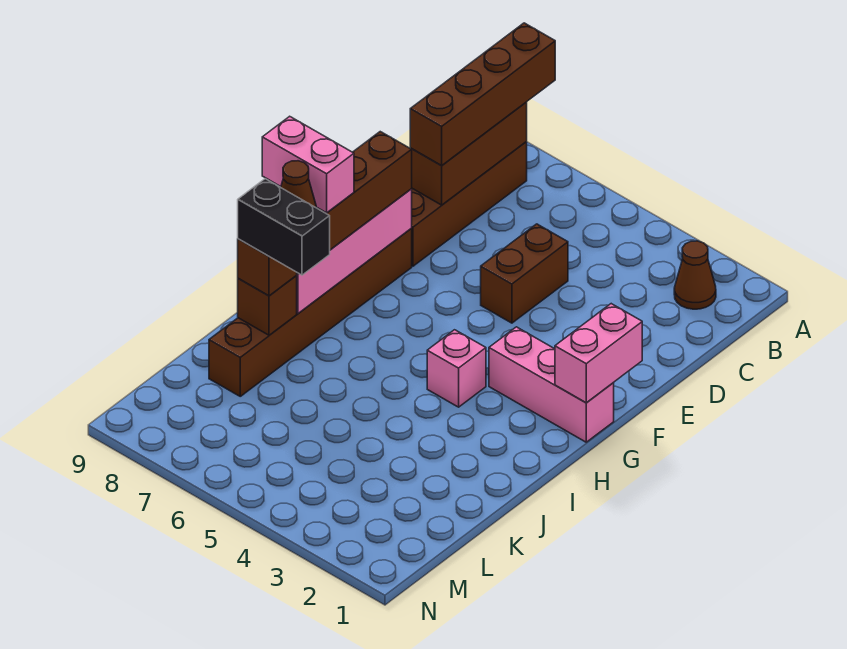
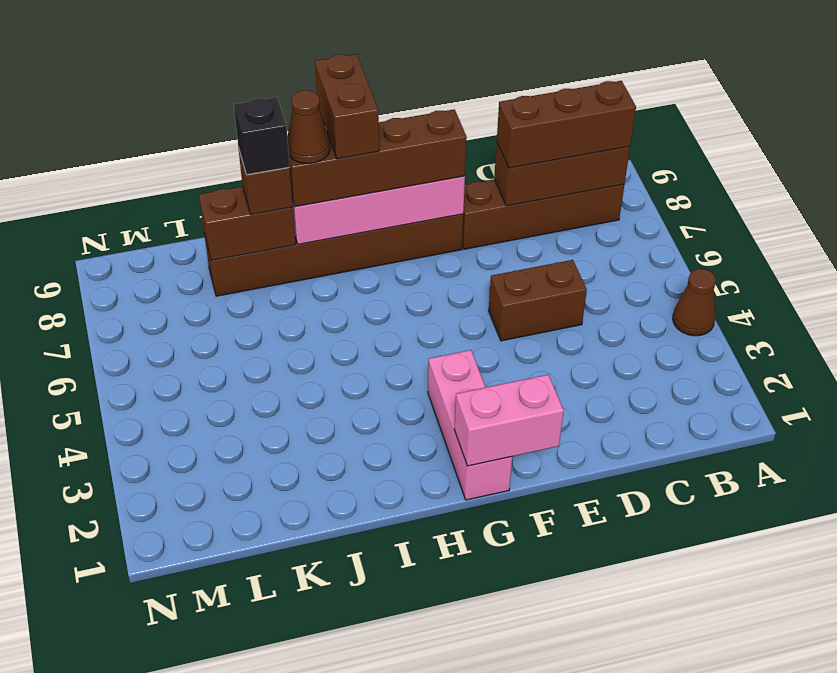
brown 1x4 brick [410,23,555,166] -> brown 1x3 brick [497,81,636,168]
brown 1x1 cone [674,241,716,309] -> brown 1x1 cone moved to [673,269,716,336]
pink 1x1 brick [427,330,486,407] -> none
pink 1x2 brick [262,116,354,213] -> brown 1x2 brick [315,54,379,159]
black 1x2 brick [238,179,330,275] -> black 1x1 brick [234,97,290,175]
brown 1x1 brick [238,276,297,335] -> brown 1x2 brick [199,186,296,261]

